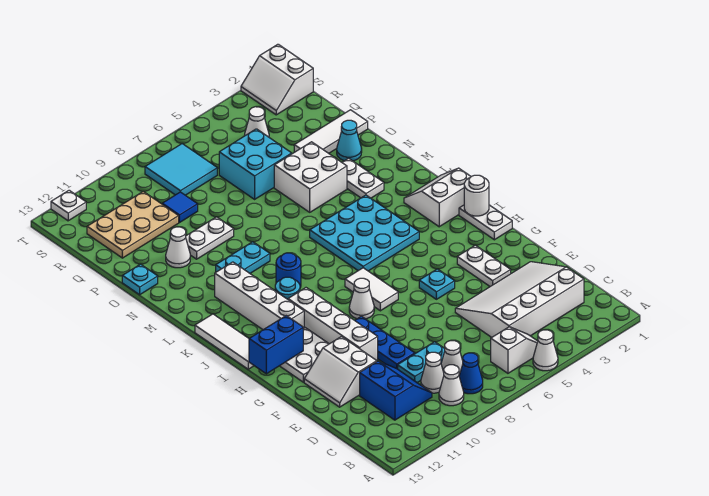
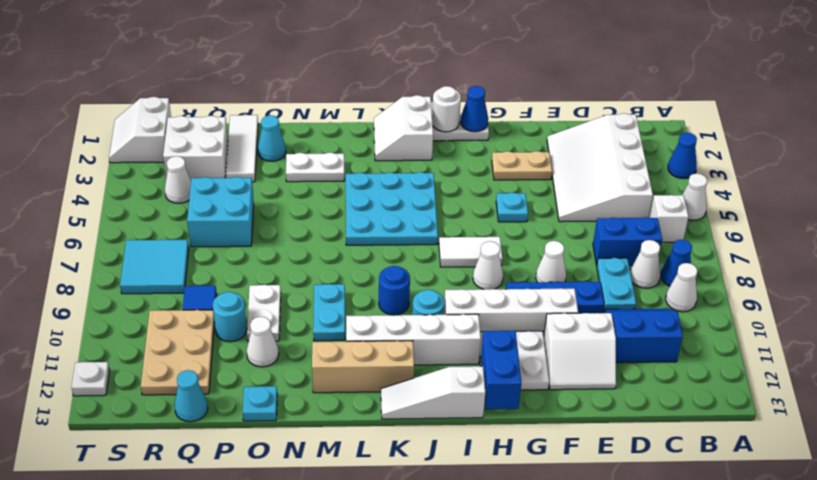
none -> blue 1x1 cone [668,133,697,179]
none -> blue 1x2 brick [593,217,662,265]
white 1x1 cone [421,352,444,393] -> white 1x1 cone moved to [536,241,566,282]
white 1x2 plate [457,245,511,286] -> tan 1x2 plate [492,151,552,180]
none -> blue 1x1 cone [461,86,488,132]
white 1x3 tile [195,314,254,369] -> white 1x3 slope [381,366,485,419]
none -> tan 1x3 brick [312,341,414,393]
white 2x2 brick [274,142,347,212] -> white 2x2 brick moved to [163,116,228,179]
none -> cyan 1x1 round brick [213,292,247,342]
none -> cyan 1x1 cone [174,370,208,422]
white 2x2 slope [241,44,313,115] -> white 2x2 slope turned to [109,97,171,163]

